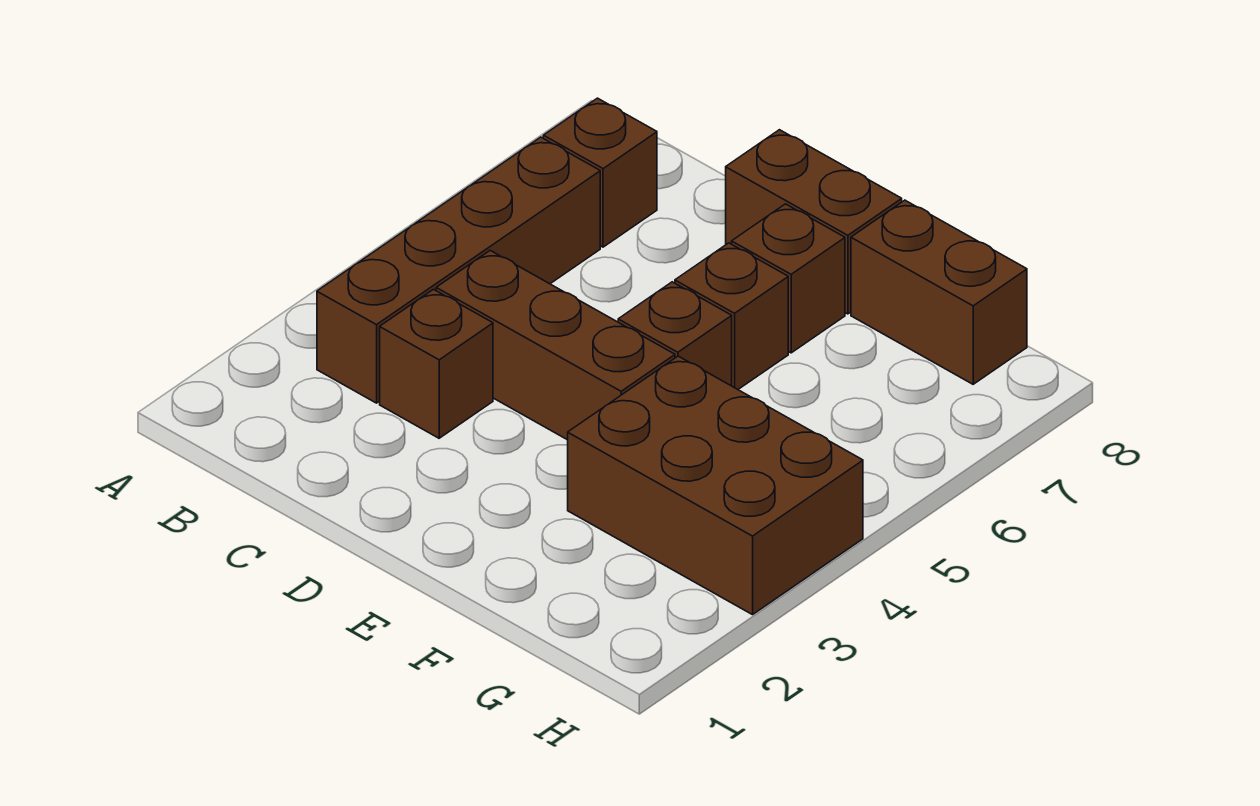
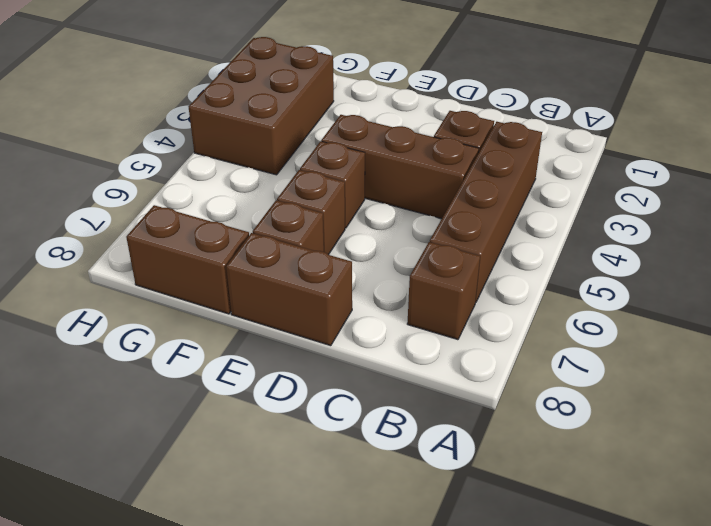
brown 2x3 brick [568,356,863,615] -> brown 2x3 brick turned to [189,37,334,175]

